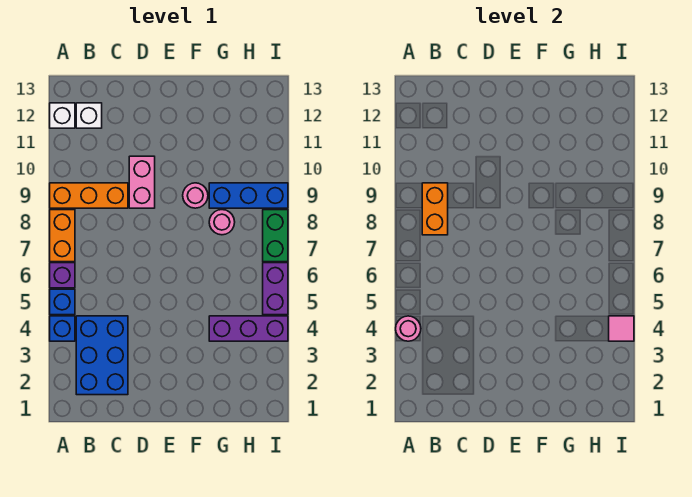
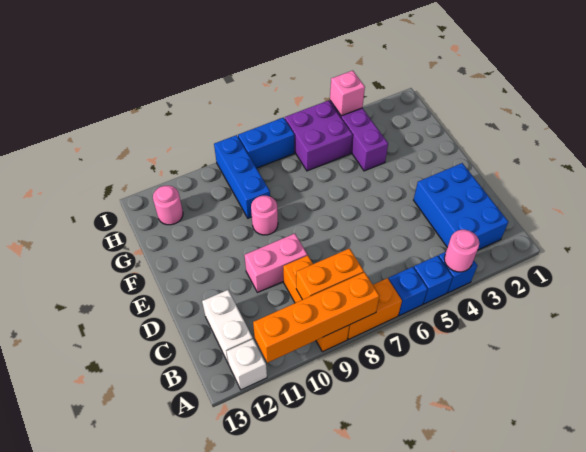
purple 1x1 brick [50,263,75,288] -> blue 1x1 brick [389,267,428,316]
none -> orange 1x4 brick [253,272,379,363]
blue 2x3 brick [76,316,128,395] -> blue 2x3 brick turned to [414,163,508,250]
white 1x1 brick [76,103,102,128] -> white 1x2 brick [202,290,253,363]
pink 1x1 round brick [209,210,235,235] -> pink 1x1 round brick moved to [153,186,183,225]
pink 1x1 tile [609,316,634,341] -> pink 1x1 brick [330,71,365,116]
purple 1x2 brick [263,263,288,315] -> purple 2x2 brick [285,100,353,171]
green 1x2 brick [263,210,288,262] -> blue 1x2 brick [238,118,294,168]

